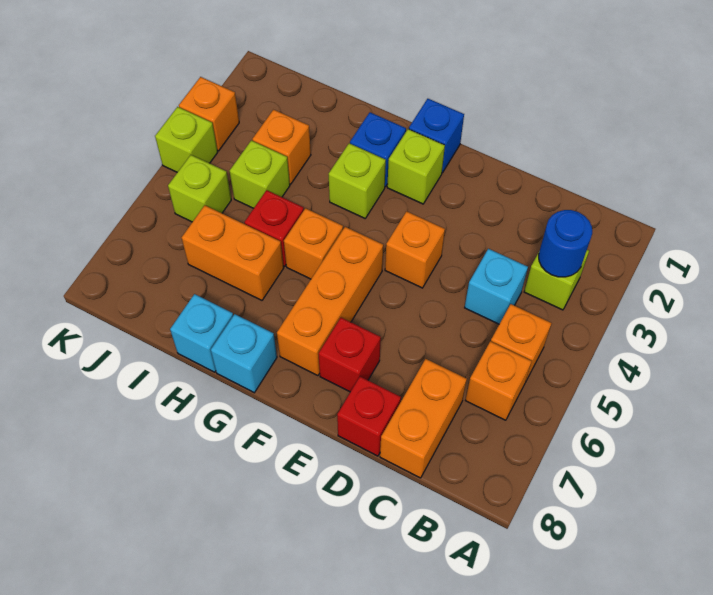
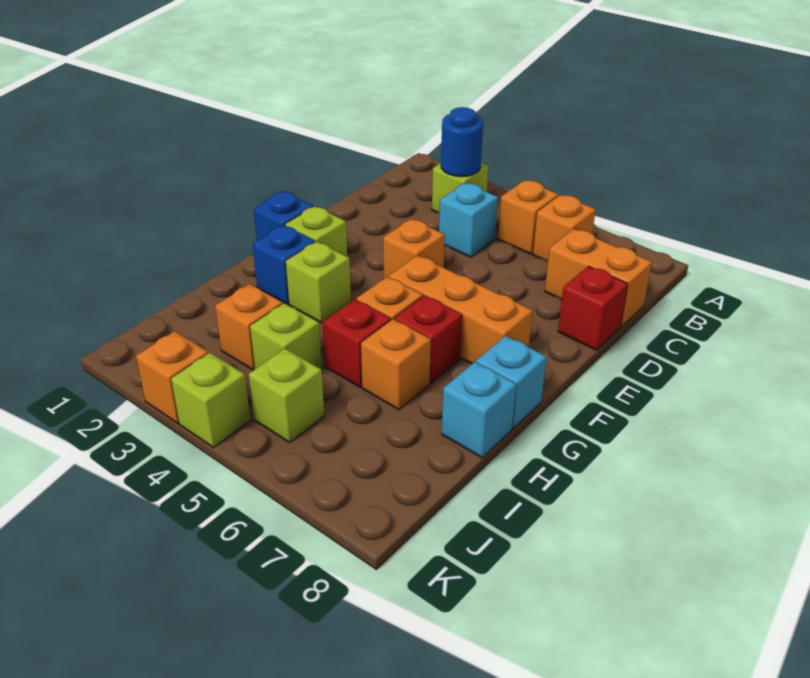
red 1x1 brick [318,318,381,392] -> red 1x1 brick moved to [395,296,462,383]
orange 1x2 brick [182,205,284,300] -> orange 1x1 brick [361,319,431,410]

